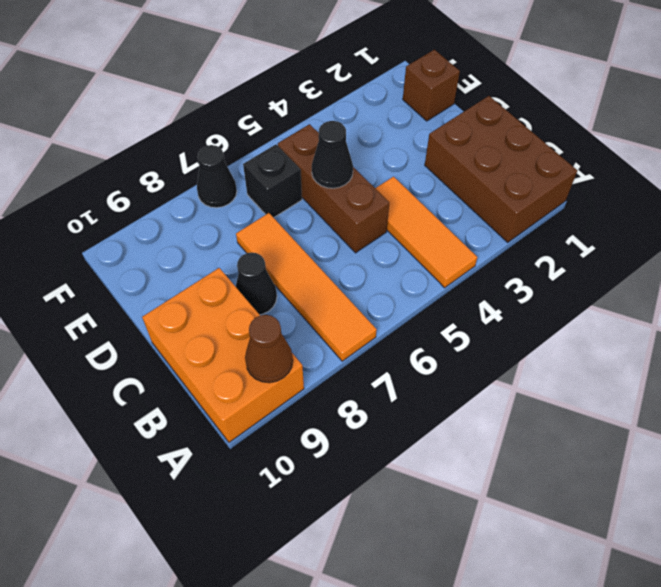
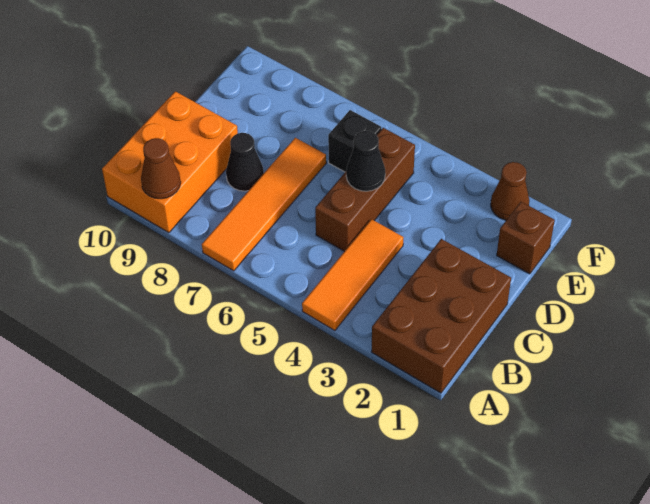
none -> brown 1x1 cone [491,162,529,220]
black 1x1 cone [197,145,237,208] -> none

